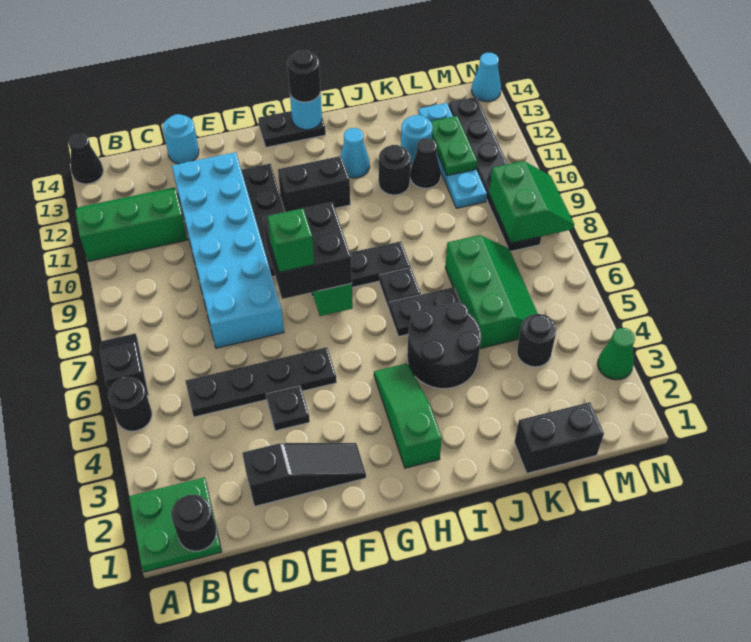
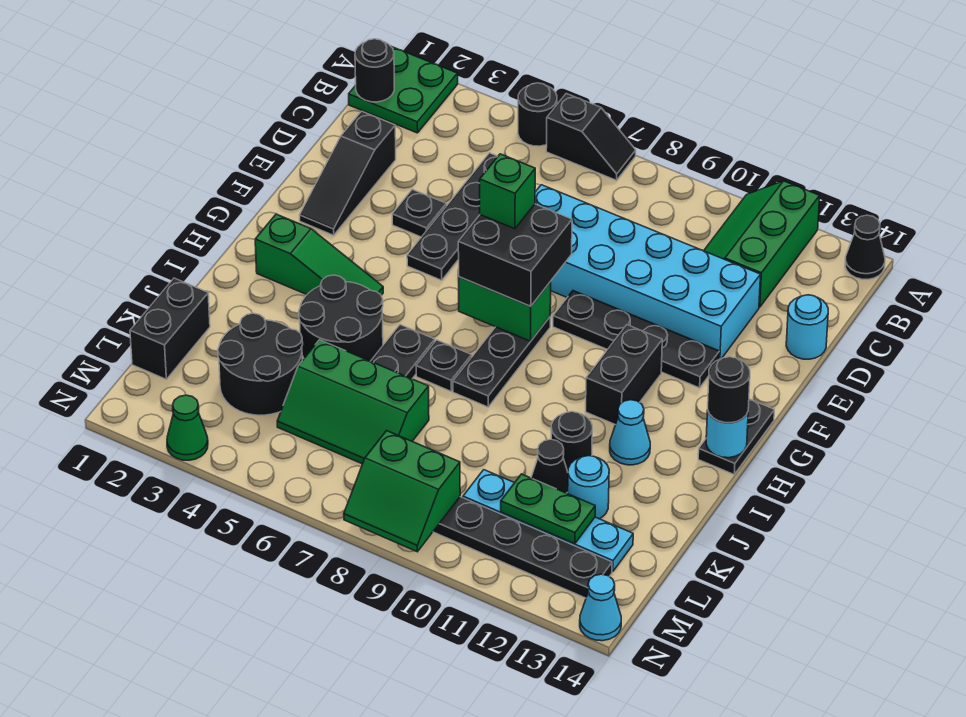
green 2x3 slope [75,187,187,262] -> green 2x3 slope turned to [704,181,820,307]
black 1x1 round brick [517,314,557,367] -> black 2x2 round brick [218,313,303,415]

